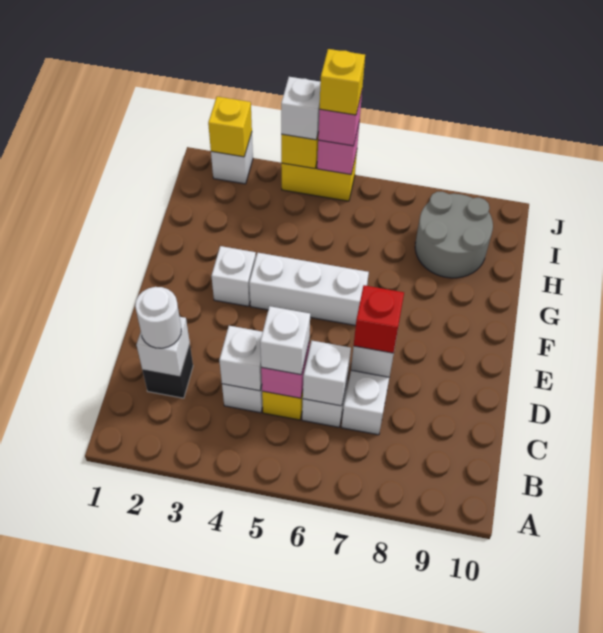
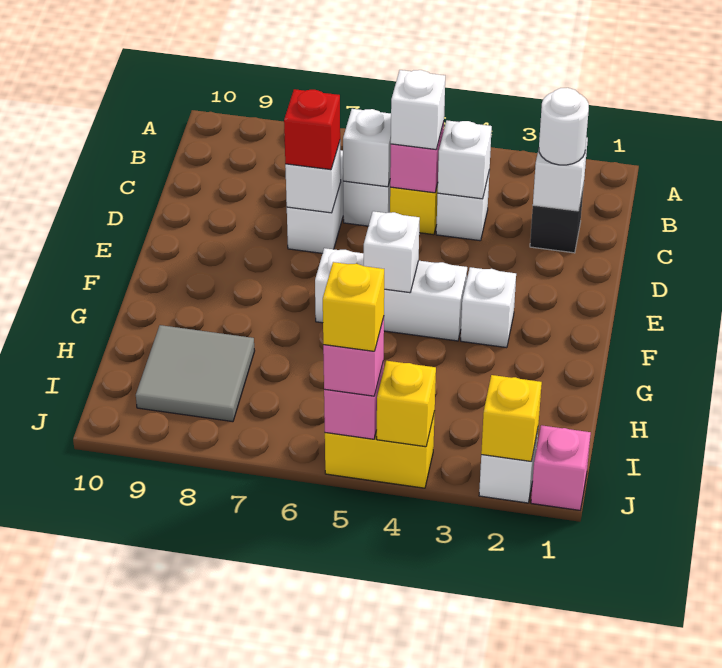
grey 2x2 round brick [415,192,493,278] -> grey 2x2 tile [136,325,255,422]
none -> pink 1x1 brick [531,425,591,510]
white 1x1 brick [281,77,321,140] -> white 1x1 brick moved to [364,211,420,293]

